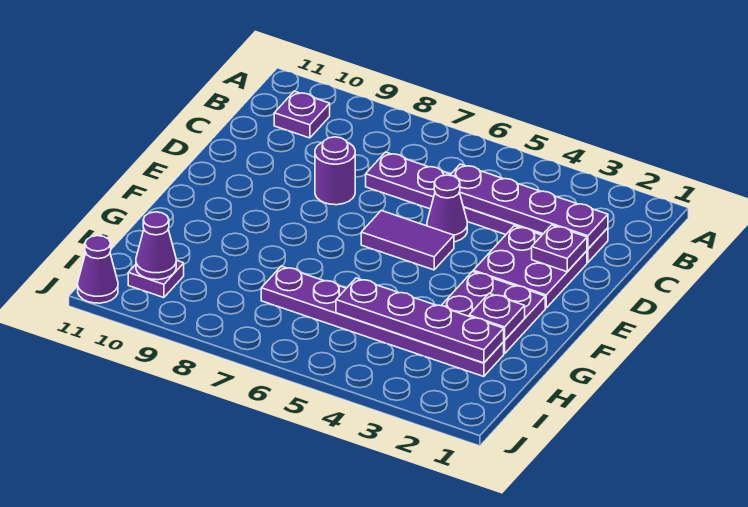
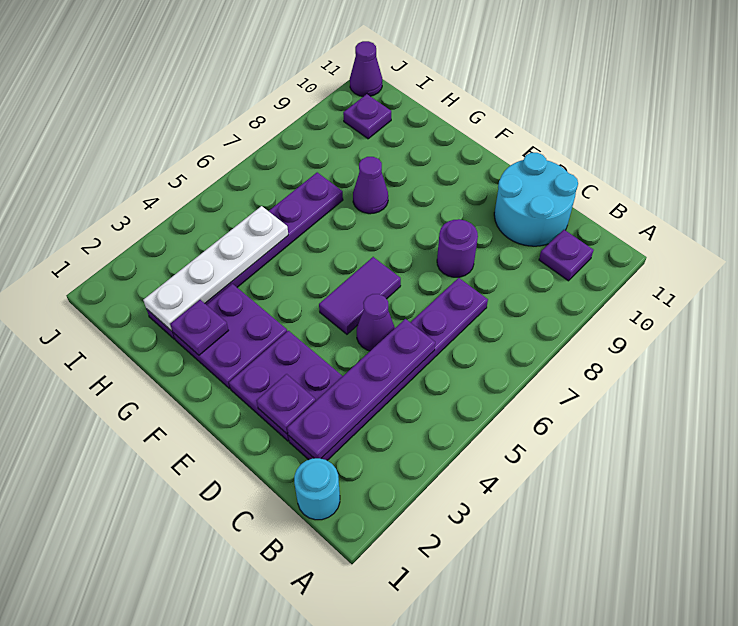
none -> cyan 1x1 round brick [294,458,340,520]
none -> cyan 2x2 round brick [494,153,578,246]
purple 1x4 plate [336,278,504,363] -> white 1x4 plate [143,206,288,331]
purple 1x1 cone [136,212,176,280] -> purple 1x1 cone moved to [353,157,388,214]

